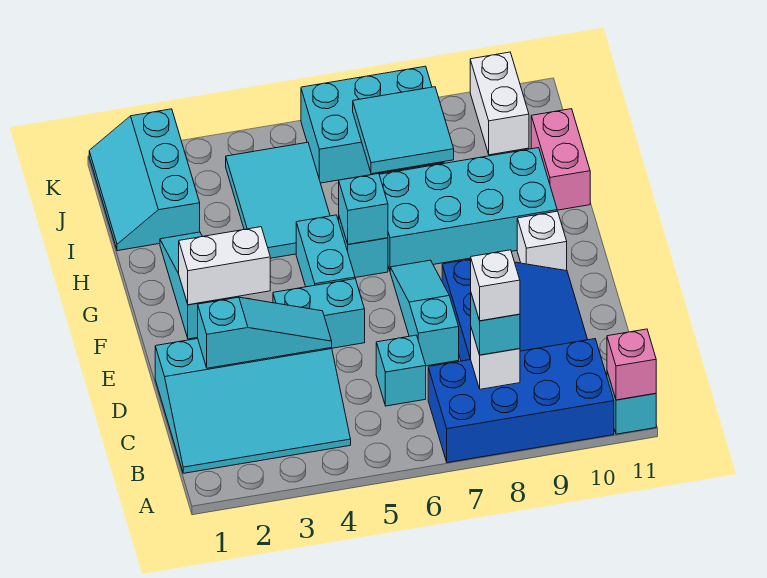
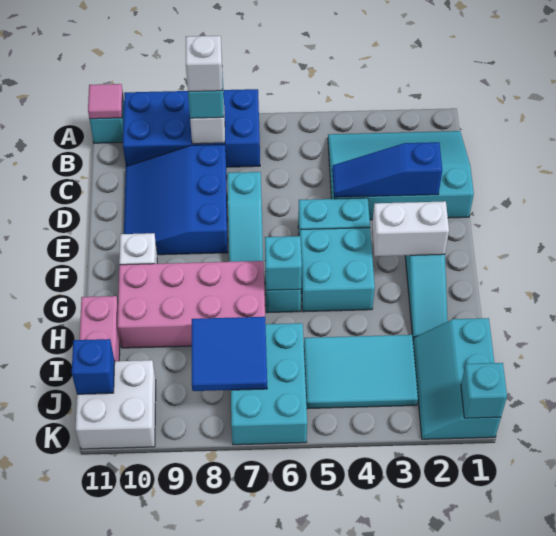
pink 1x1 brick [607,329,656,400] -> pink 1x1 tile [88,84,123,119]
cyan 1x1 brick [376,335,426,406] -> cyan 1x1 brick moved to [461,363,507,418]
cyan 1x3 slope [198,297,332,368] -> blue 1x3 slope [332,142,442,197]
cyan 1x2 brick [296,215,355,287] -> cyan 2x2 brick [300,228,375,312]
cyan 2x4 brick [379,148,557,270] -> pink 2x4 brick [118,261,265,348]
cyan 2x3 tile [226,142,330,258] -> cyan 2x3 tile turned to [304,335,418,409]
cyan 2x3 slope [89,109,200,251] -> cyan 2x3 slope turned to [413,318,501,439]
cyan 2x2 tile [353,87,454,174] -> blue 2x2 tile [192,317,267,391]
cyan 2x3 brick [301,66,444,183] -> cyan 2x3 brick turned to [231,323,307,445]
white 1x2 brick [470,52,529,155] -> white 2x2 brick [76,360,156,449]
none -> blue 1x1 brick [72,339,115,394]

